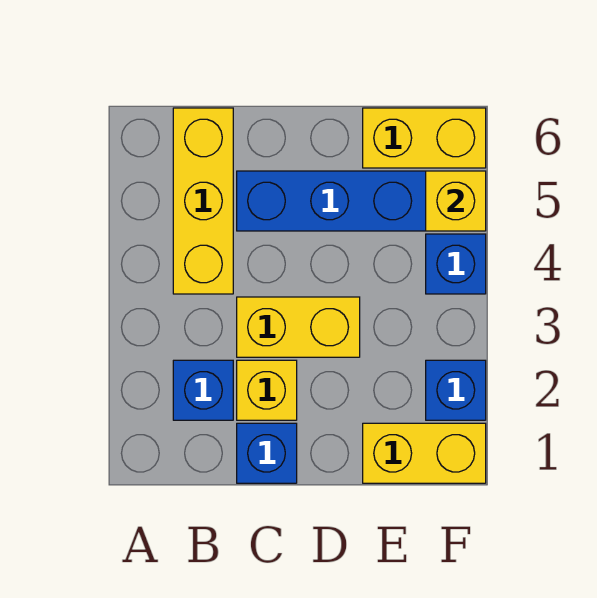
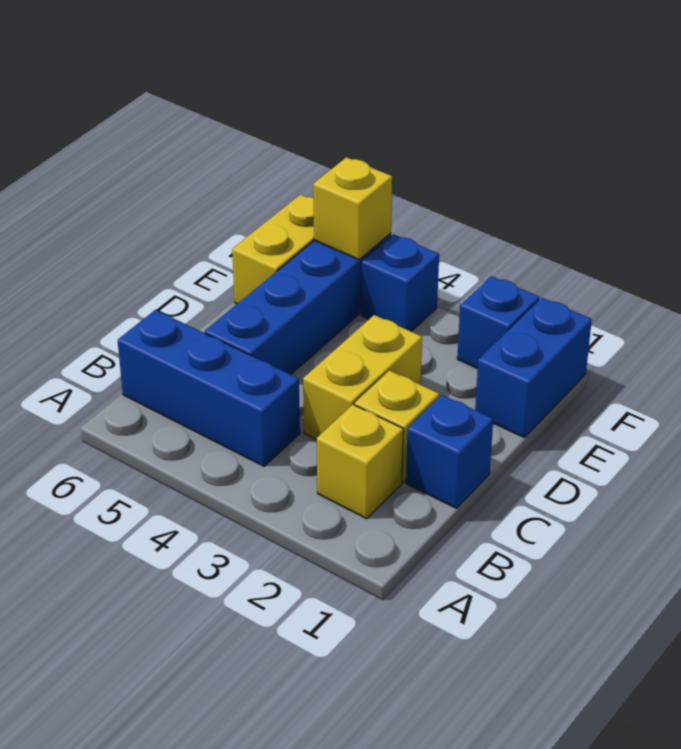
blue 1x1 brick [173,360,233,420] -> yellow 1x1 brick [317,405,403,519]
yellow 1x3 brick [173,108,233,294] -> blue 1x3 brick [118,310,300,466]
yellow 1x2 brick [363,423,486,483] -> blue 1x2 brick [475,298,592,437]

